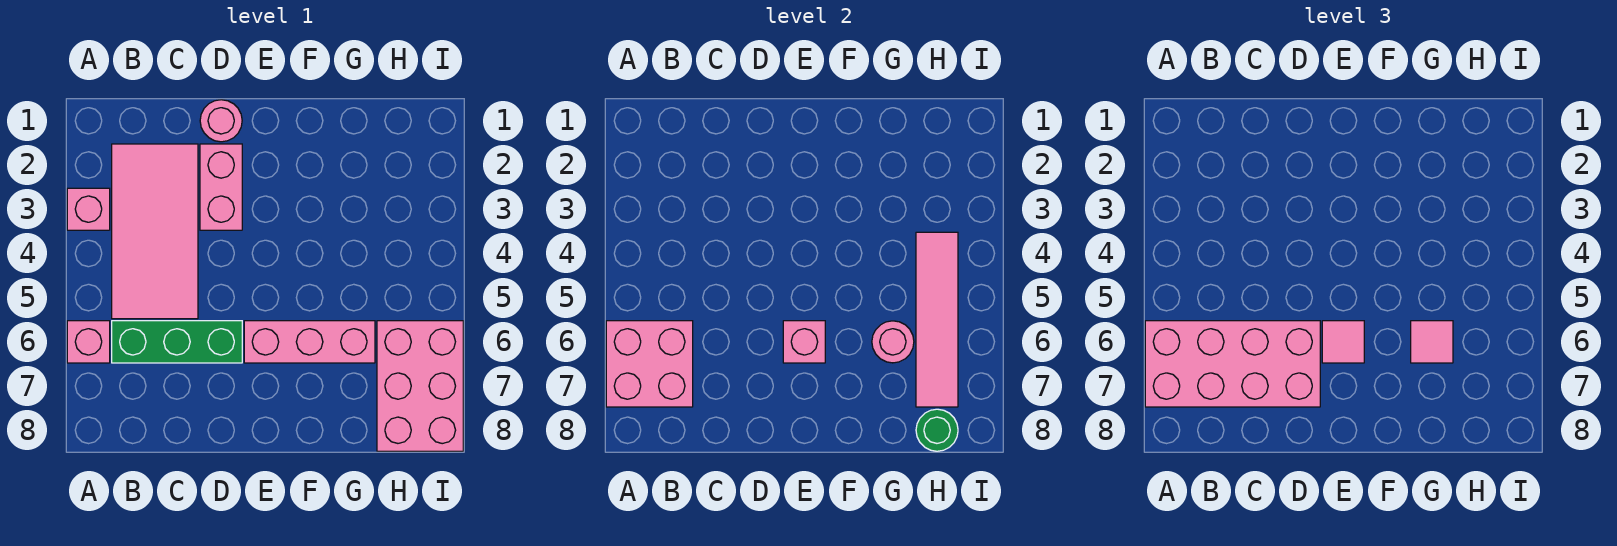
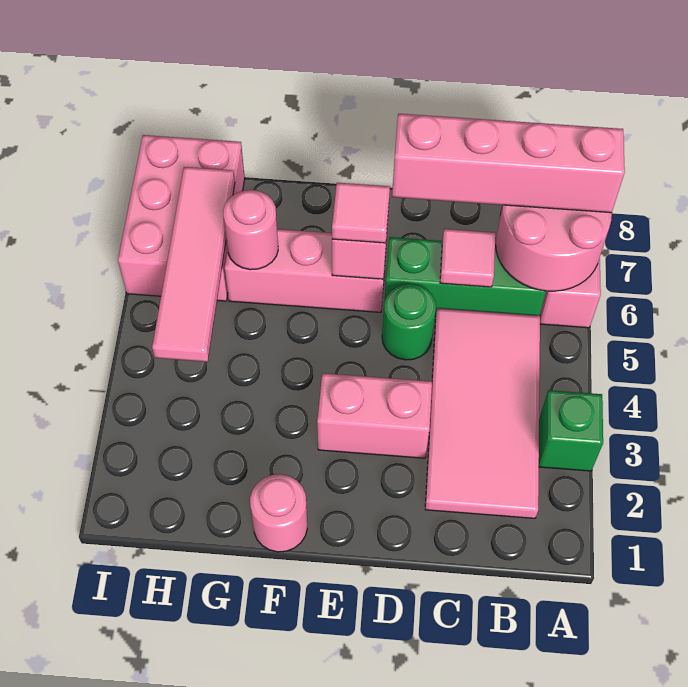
pink 1x1 brick [67,188,110,230] -> green 1x1 brick [539,390,603,471]
pink 2x2 brick [606,321,693,407] -> pink 2x2 round brick [496,205,612,291]
pink 2x4 brick [1145,321,1320,407] -> pink 1x4 brick [392,114,625,213]
pink 1x1 round brick [200,100,242,142] -> pink 1x1 round brick moved to [250,474,307,552]
pink 1x2 brick [200,144,242,230] -> pink 1x2 brick turned to [317,373,432,458]
pink 1x1 tile [1411,321,1453,363] -> pink 1x1 tile moved to [440,229,495,287]
green 1x1 round brick [916,409,958,451] -> green 1x1 round brick moved to [382,284,436,360]

